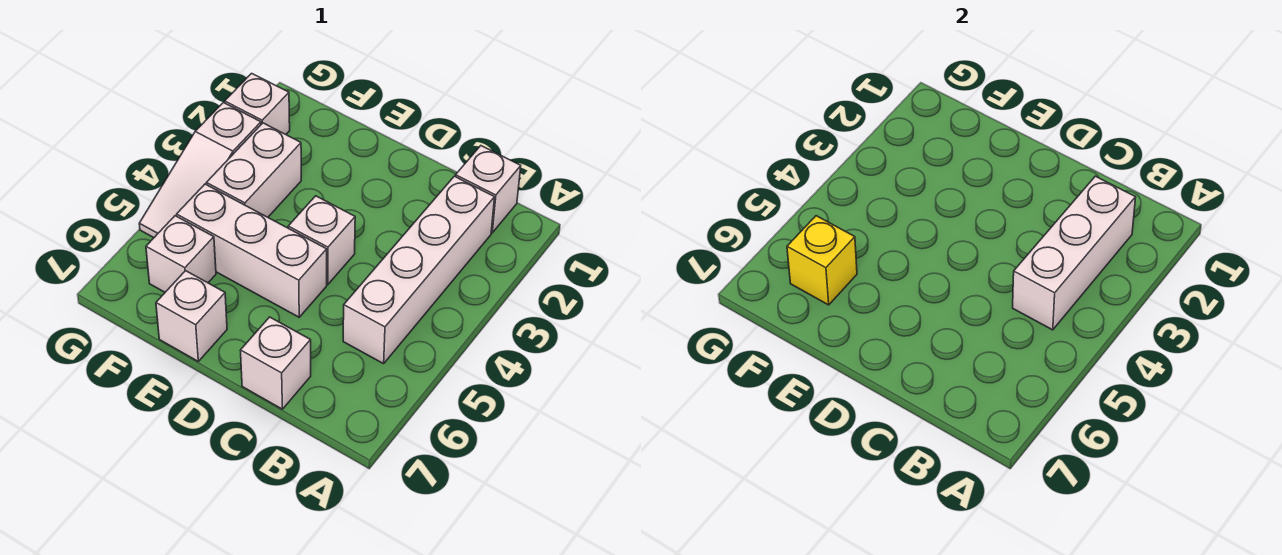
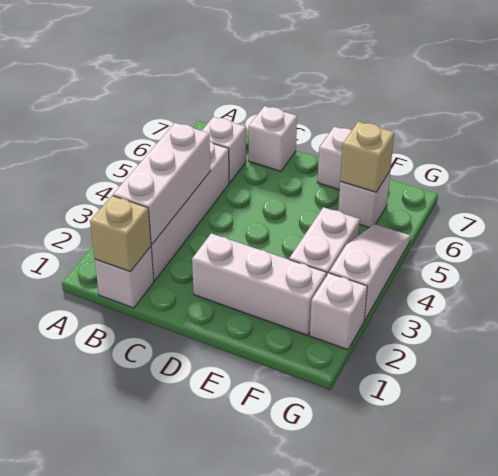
none -> tan 1x1 brick [90,196,151,272]
white 1x1 brick [288,196,355,285] -> white 1x1 brick moved to [202,117,246,183]
white 1x3 brick [177,184,327,317] -> white 1x3 brick moved to [192,233,326,335]
yellow 1x1 brick [787,216,857,305] -> tan 1x1 brick [340,122,394,192]

